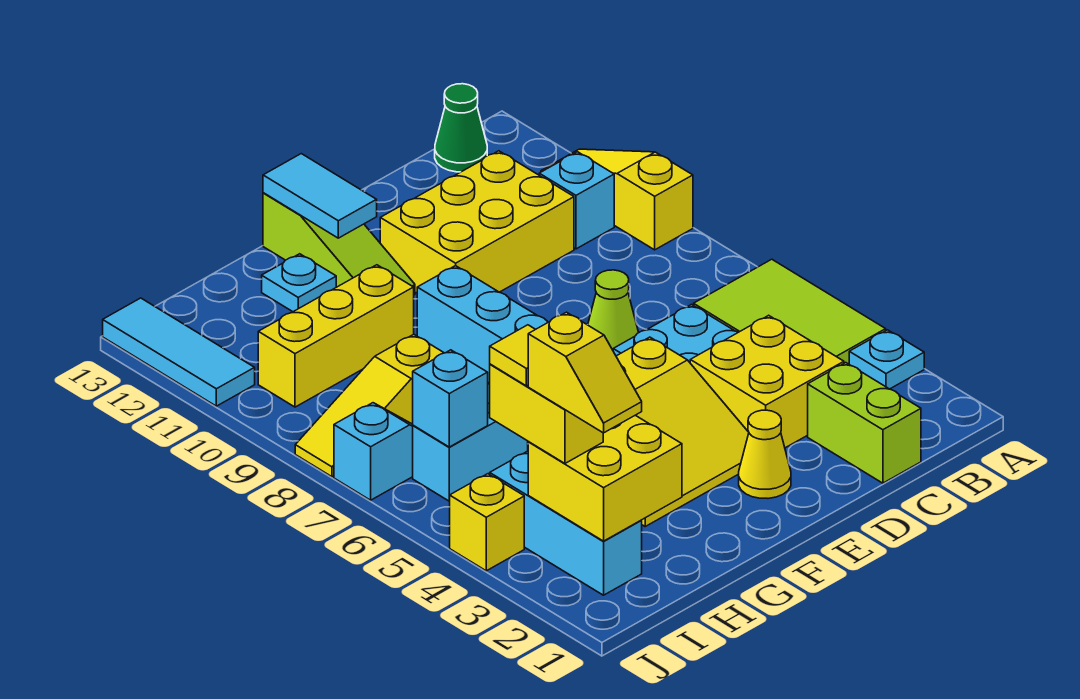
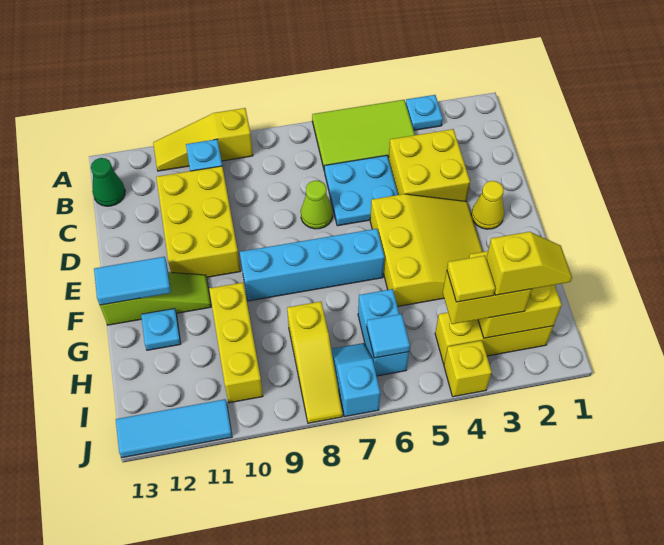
lime 1x2 brick [808,363,921,483] -> none
cyan 1x3 brick [490,451,642,595] -> yellow 1x3 brick [435,312,553,364]
cyan 1x1 brick [413,350,488,447] -> cyan 1x1 tile [367,314,410,358]

